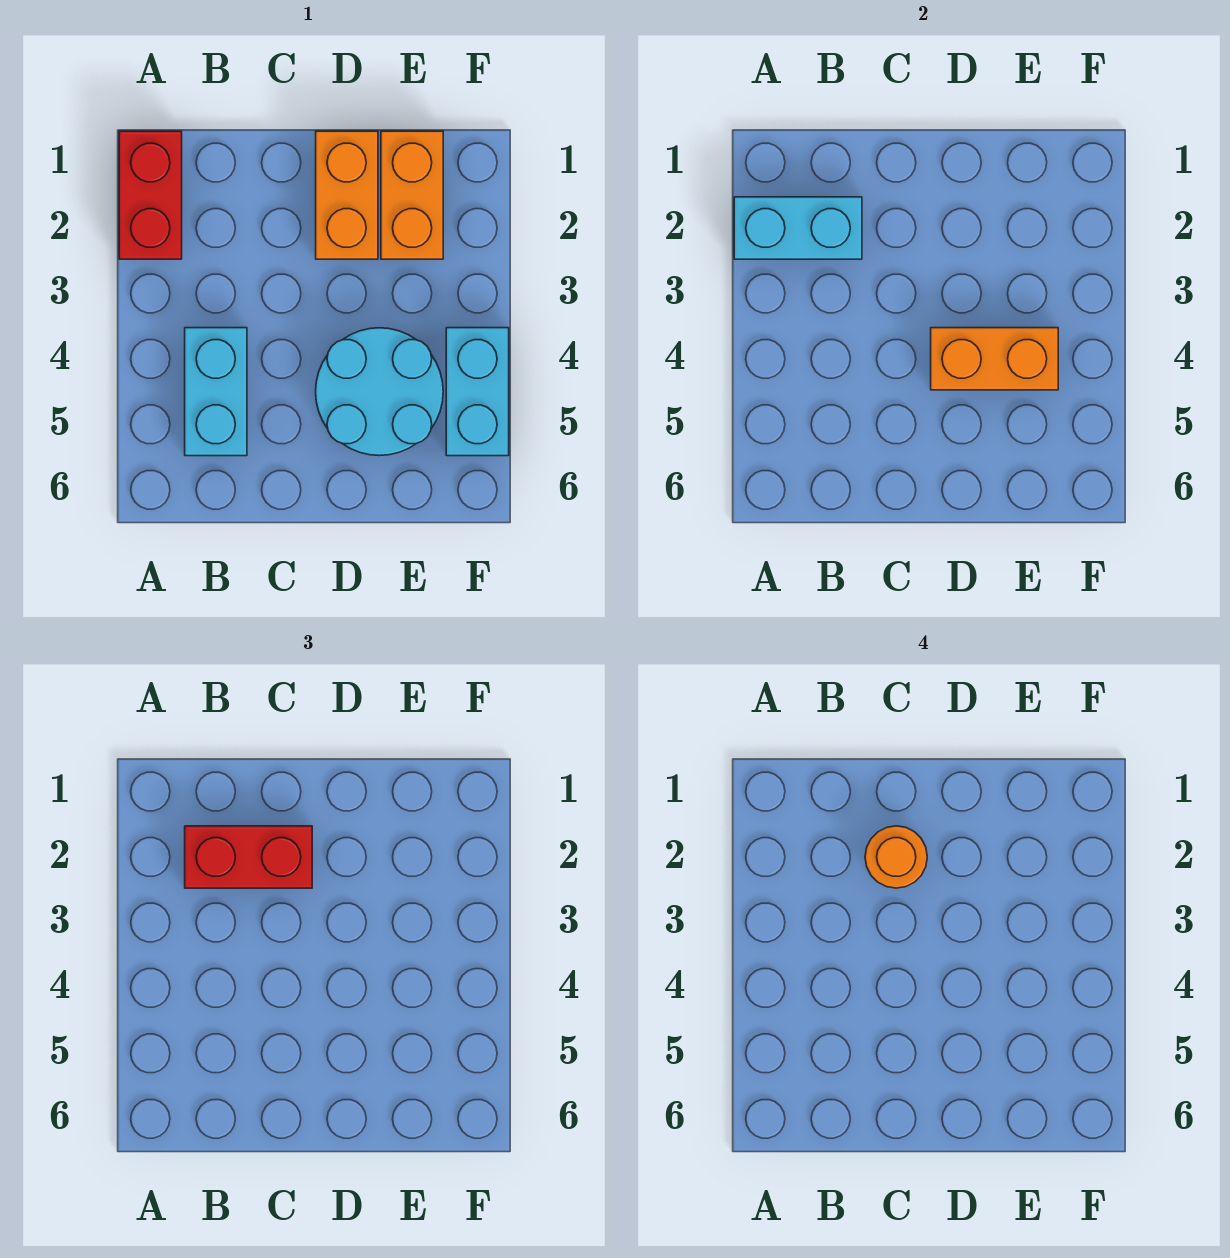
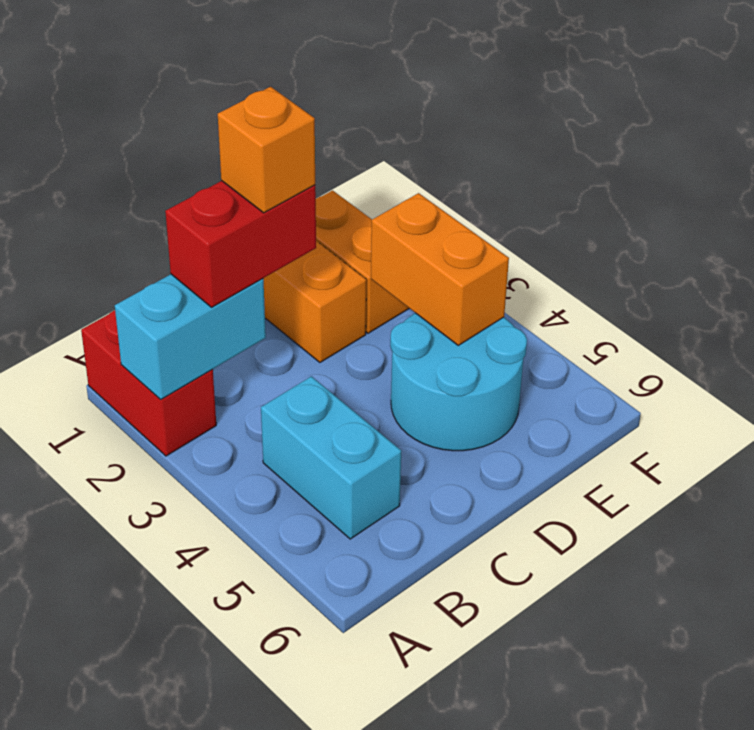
orange 1x1 round brick [865,826,927,888] -> orange 1x1 brick [218,87,315,213]
orange 1x2 brick [931,328,1058,390] -> orange 1x2 brick turned to [371,193,509,345]
cyan 1x2 brick [446,328,509,456] -> none

